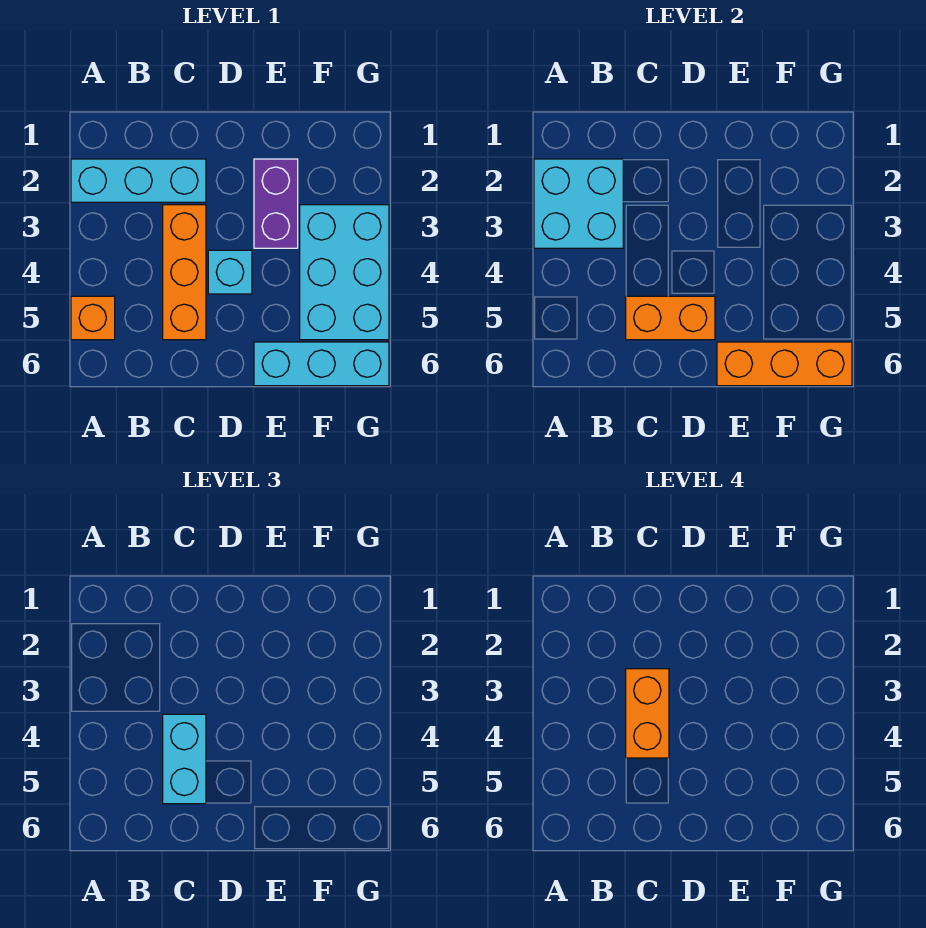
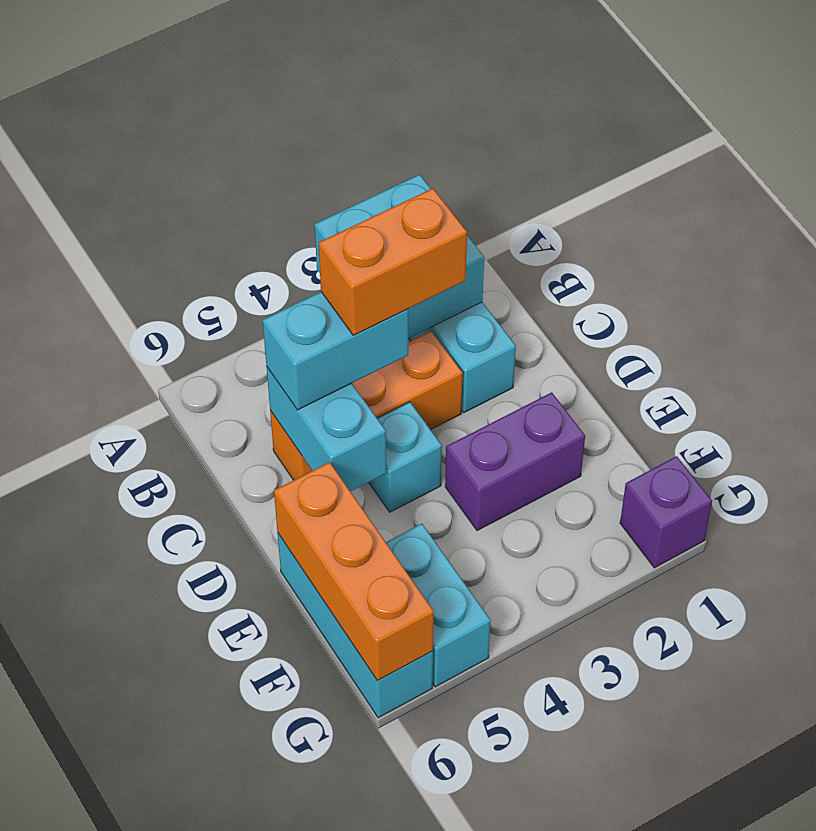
orange 1x1 brick [71,296,115,340] -> none
orange 1x2 brick [626,296,715,340] -> cyan 1x2 brick [267,367,386,491]
cyan 2x3 brick [300,205,389,340] -> cyan 1x2 brick [386,524,491,687]
none -> purple 1x1 brick [620,456,712,568]

